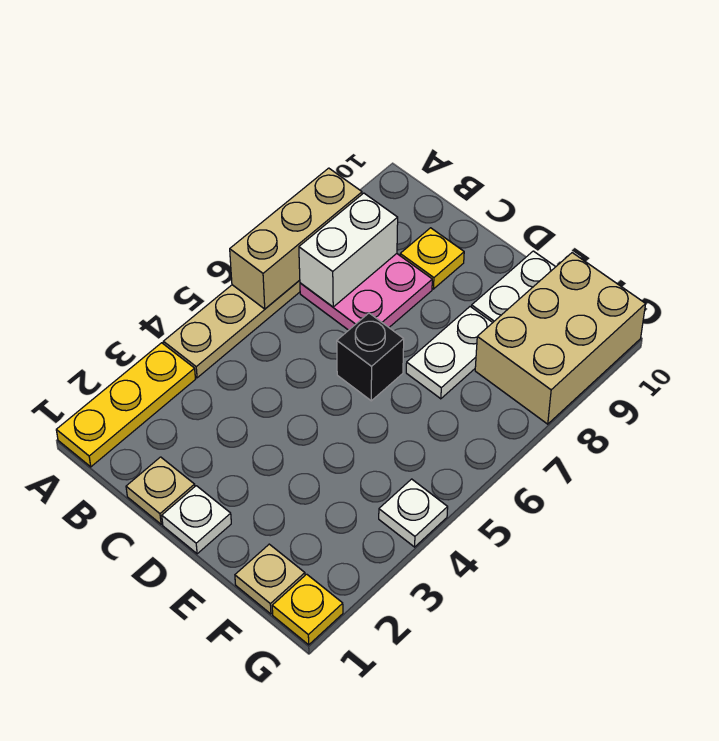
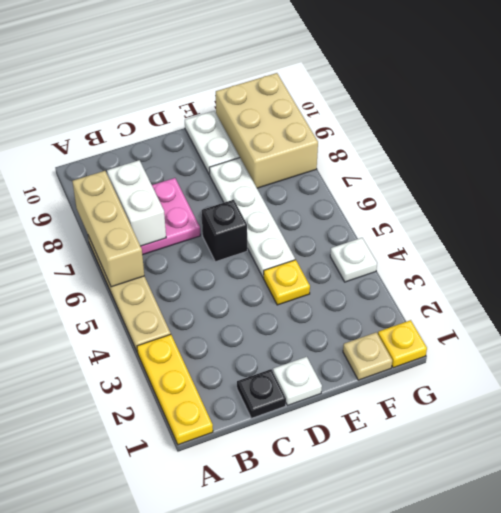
tan 1x1 plate [126,457,195,524] -> black 1x1 plate [237,369,286,418]
yellow 1x1 plate [400,228,464,289] -> yellow 1x1 plate moved to [264,260,310,305]
white 1x2 plate [406,307,493,399] -> white 1x4 plate [209,158,295,277]

